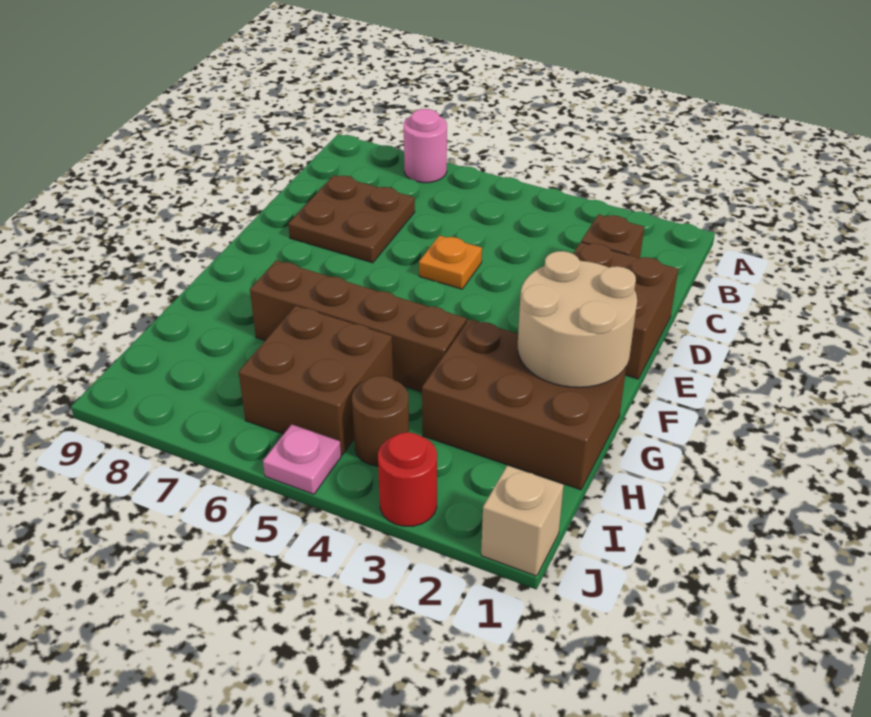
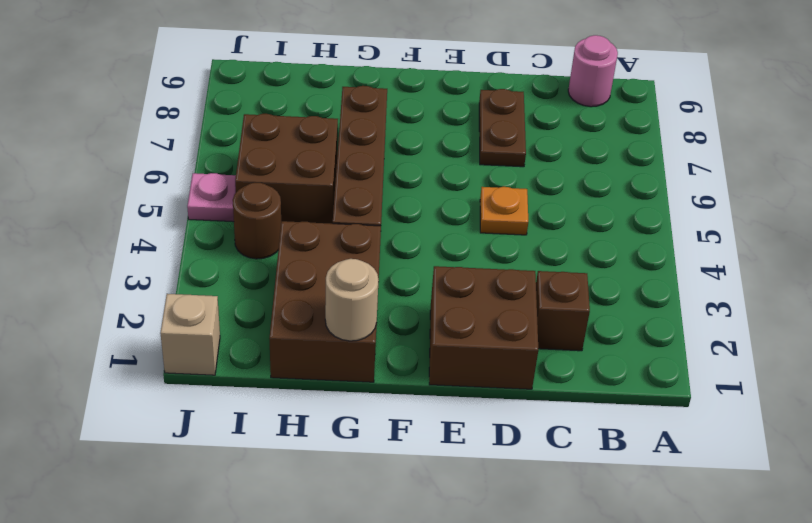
pink 1x1 round brick [404,109,447,183] -> pink 1x1 round brick moved to [568,35,618,107]
brown 2x2 plate [288,175,415,263] -> brown 1x2 plate [479,89,526,167]
tan 2x2 round brick [518,251,637,388] -> tan 1x1 round brick [325,259,379,341]
red 1x1 round brick [378,432,437,526] -> none

